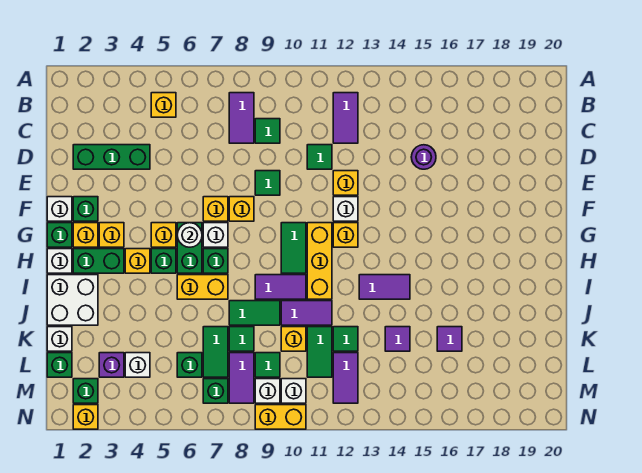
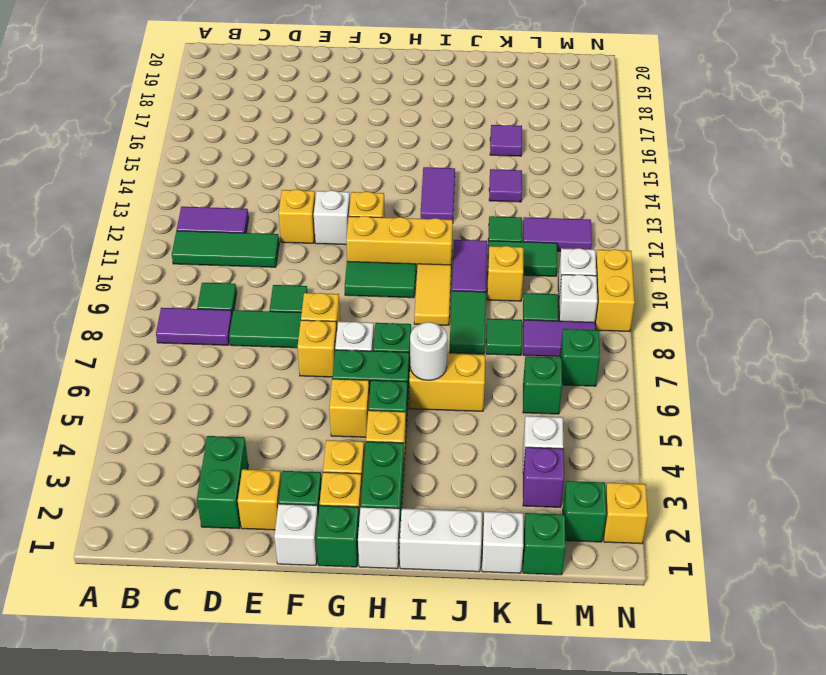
yellow 1x1 brick [151,93,176,117] -> yellow 1x1 brick moved to [238,469,281,530]
green 1x3 brick [73,145,150,169] -> green 1x2 brick [197,436,248,529]
green 1x1 tile [307,145,332,169] -> green 1x3 tile [172,231,279,267]
purple 1x1 round brick [411,145,436,169] -> none
white 1x1 round brick [177,223,202,247] -> white 1x1 round brick moved to [410,322,447,380]
white 2x2 brick [47,275,98,325] -> white 1x2 brick [400,508,482,572]
yellow 1x2 brick [177,275,228,299] -> yellow 1x2 brick turned to [409,354,485,411]
purple 1x2 tile [255,275,306,299] -> yellow 1x2 tile [414,264,451,325]
green 1x2 tile [203,327,228,377] -> green 1x2 tile moved to [229,310,302,348]

